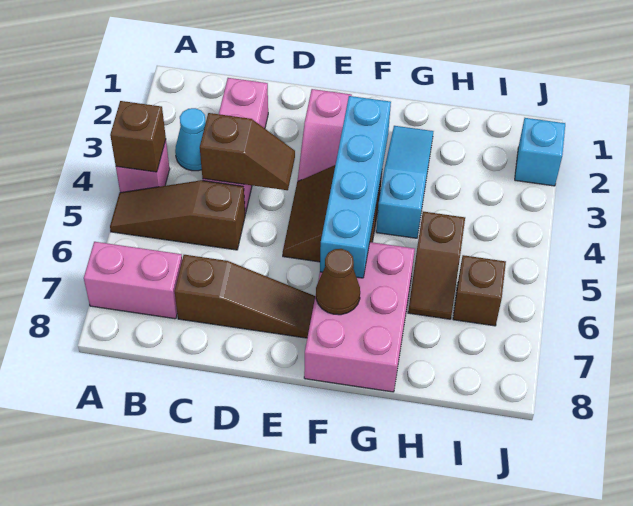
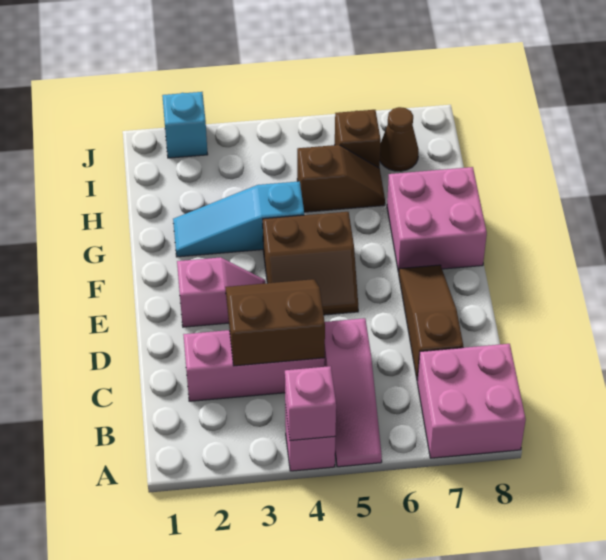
brown 1x1 brick [110,101,166,172] -> pink 1x1 brick [285,366,336,441]
brown 1x3 slope [110,180,245,250] -> pink 1x3 slope [324,318,382,467]
pink 1x2 brick [84,242,182,319] -> pink 2x2 brick [417,344,526,458]
cyan 1x1 cone [175,108,206,171] -> none
brown 1x2 slope [200,113,295,190] -> brown 2x2 slope [225,279,325,366]
cyan 1x4 brick [320,96,391,278] -> none
pink 2x3 brick [304,242,415,392] -> pink 2x2 brick [387,167,487,272]
brown 1x1 cone [316,249,360,315] -> brown 1x1 cone moved to [380,107,419,171]

